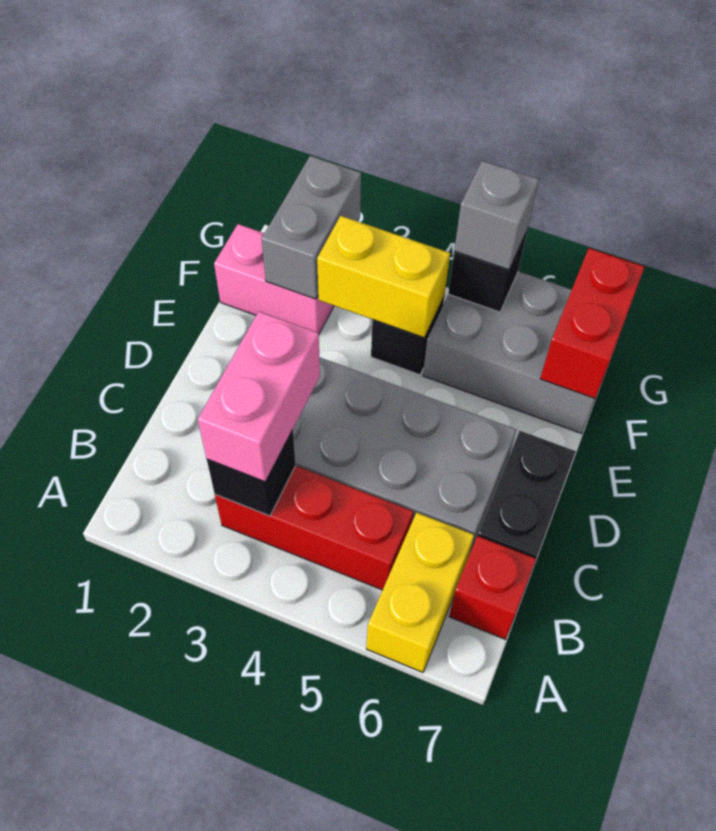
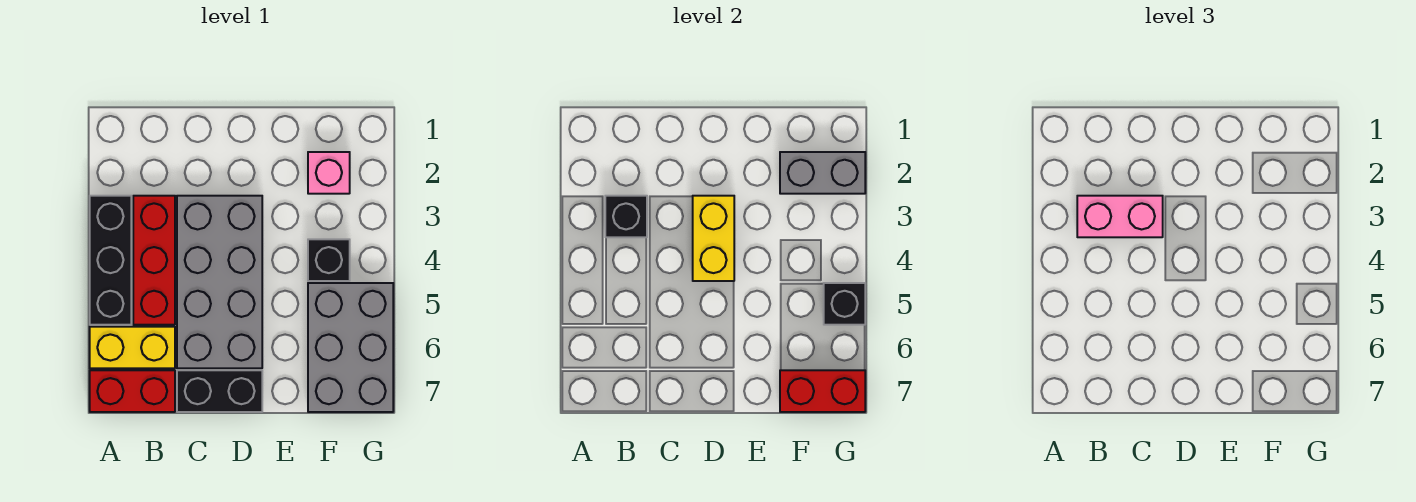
none -> black 1x3 brick [90,196,131,325]
red 1x1 brick [449,536,536,639] -> red 1x2 brick [90,370,175,412]
pink 1x2 brick [214,224,334,334] -> pink 1x1 brick [308,152,350,194]
yellow 1x2 brick [317,216,450,338] -> yellow 1x2 brick moved to [693,196,734,281]
grey 1x1 brick [454,161,539,270] -> none

